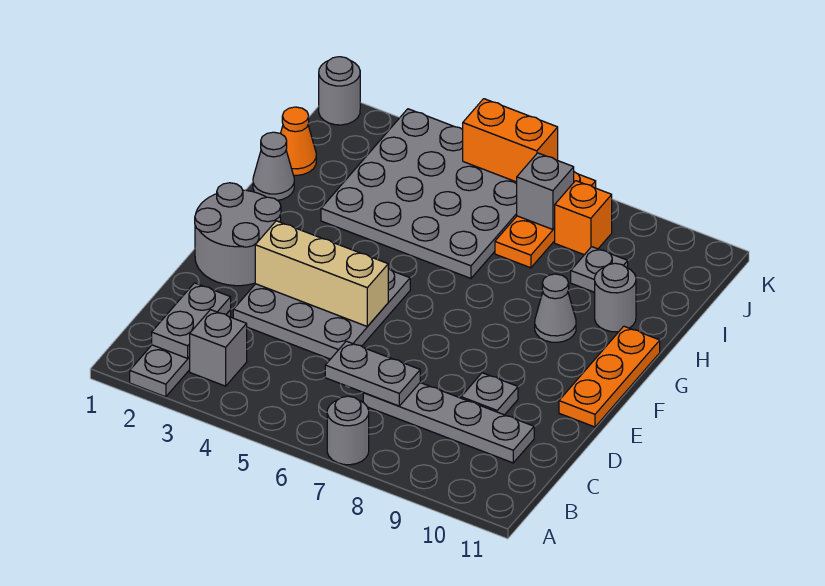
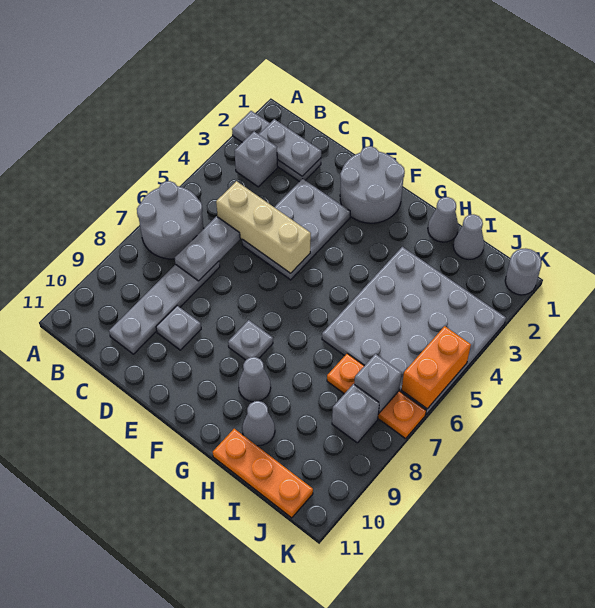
grey 1x1 round brick [327,396,369,465] -> grey 2x2 round brick [137,181,204,259]
grey 3x3 plate [233,269,410,359] -> grey 2x3 plate [242,179,350,280]
tan 1x3 brick [255,221,388,326] -> tan 1x3 brick turned to [216,181,311,273]
orange 1x3 plate [559,326,660,427] -> orange 1x3 plate moved to [213,429,313,518]
grey 1x1 round brick [595,263,636,332] -> grey 1x1 cone [242,401,275,446]
orange 1x1 cone [281,107,316,175] -> grey 1x1 cone [453,214,484,260]
grey 1x1 plate [571,247,628,292] -> grey 1x1 plate moved to [228,320,273,360]
orange 1x1 brick [555,181,612,255] -> grey 1x1 brick [332,384,379,443]

